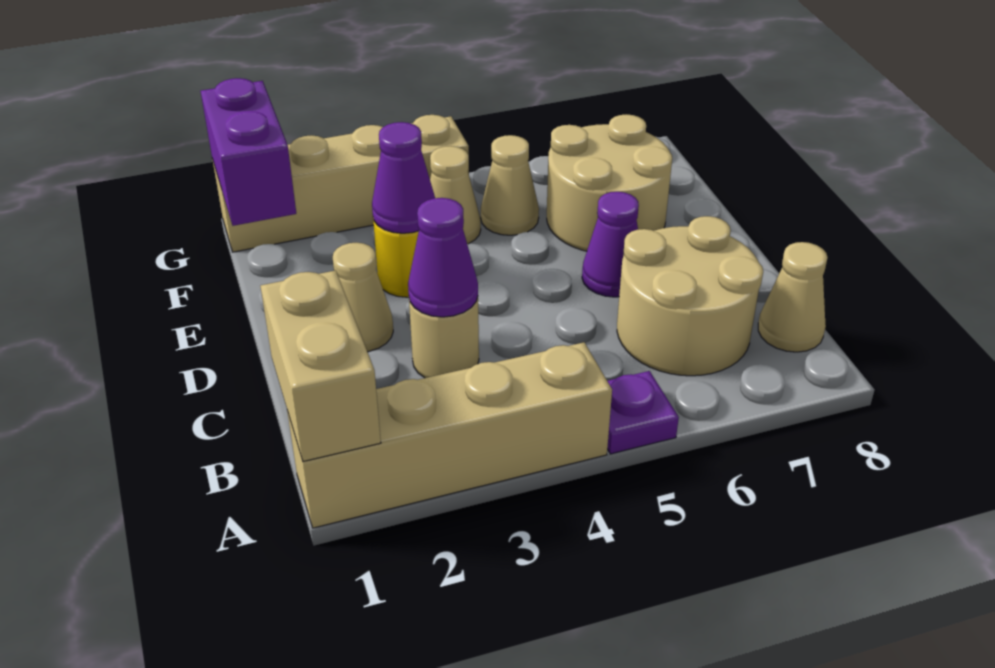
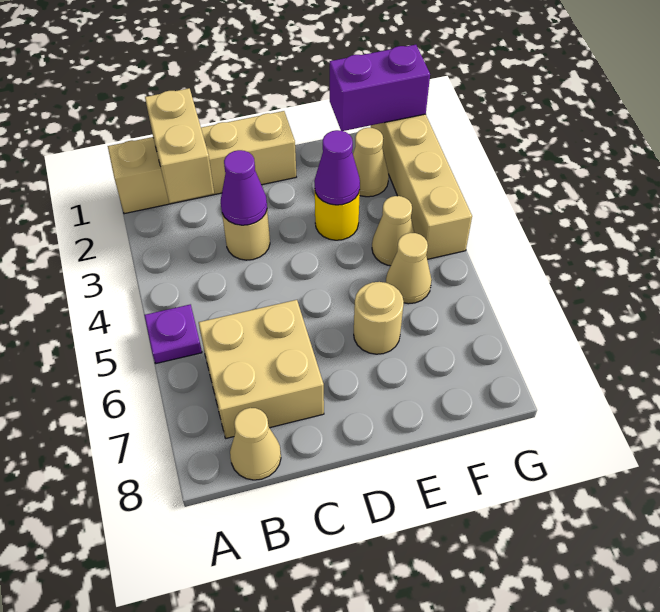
tan 1x4 brick [287,342,612,528] -> tan 1x4 brick turned to [108,111,296,214]
tan 1x2 brick [261,270,381,462] -> tan 1x2 brick turned to [145,88,214,203]
tan 2x2 round brick [617,216,763,376] -> tan 2x2 brick [199,300,324,438]
tan 1x1 cone [333,242,393,352] -> tan 1x1 cone moved to [353,128,389,197]
purple 1x1 cone [582,192,639,297] -> none
tan 2x2 round brick [547,114,672,251] -> tan 1x1 round brick [354,282,404,354]

